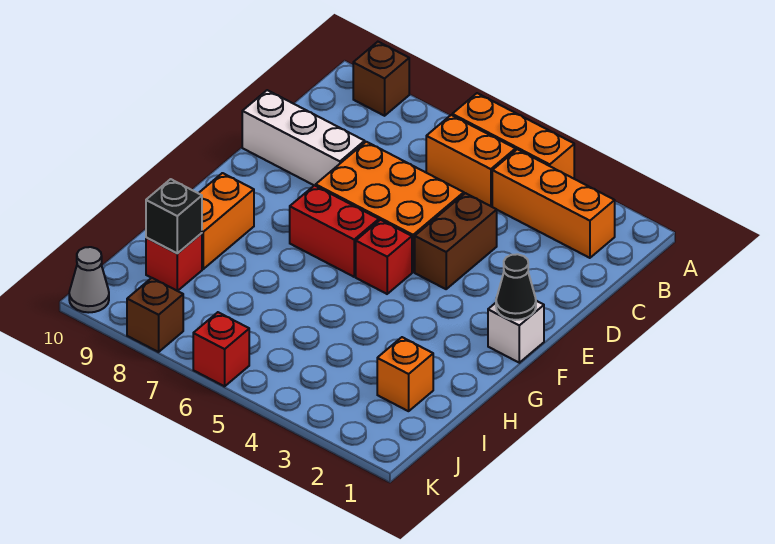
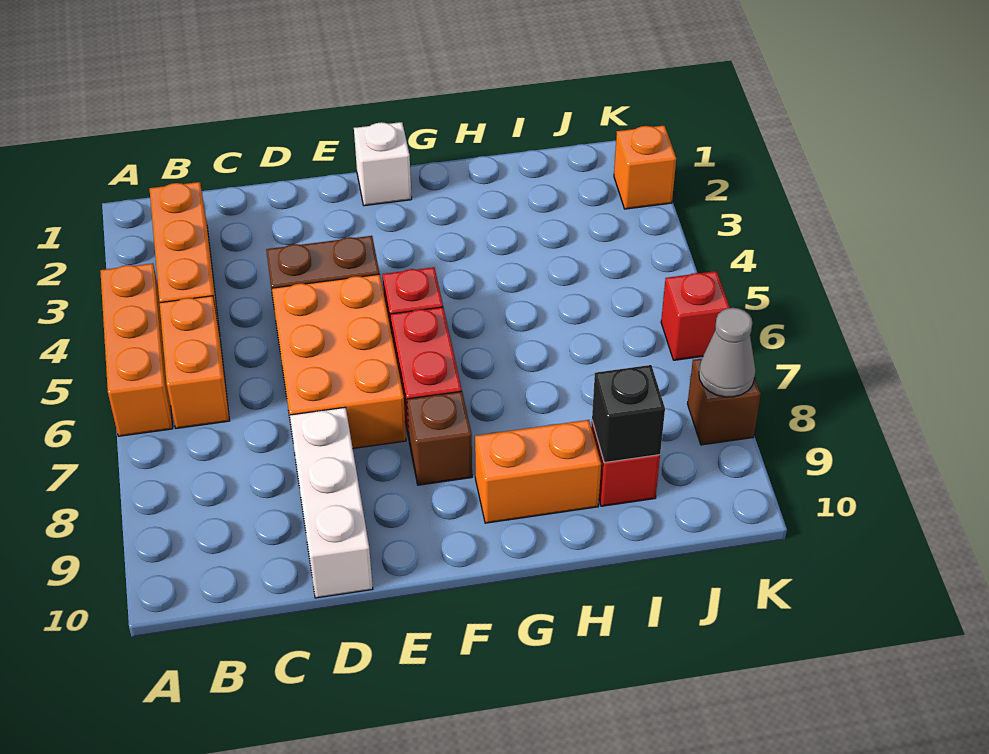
brown 1x1 brick [353,42,409,116] -> brown 1x1 brick moved to [407,391,472,485]
black 1x1 cone [496,254,536,320] -> none
orange 1x1 brick [377,337,433,411] -> orange 1x1 brick moved to [614,125,676,209]
grey 1x1 cone [69,247,109,313] -> grey 1x1 cone moved to [699,308,756,397]

